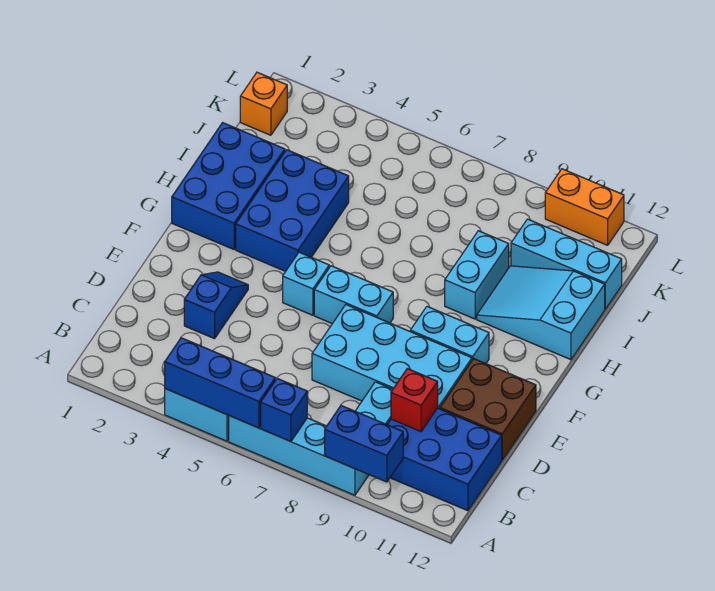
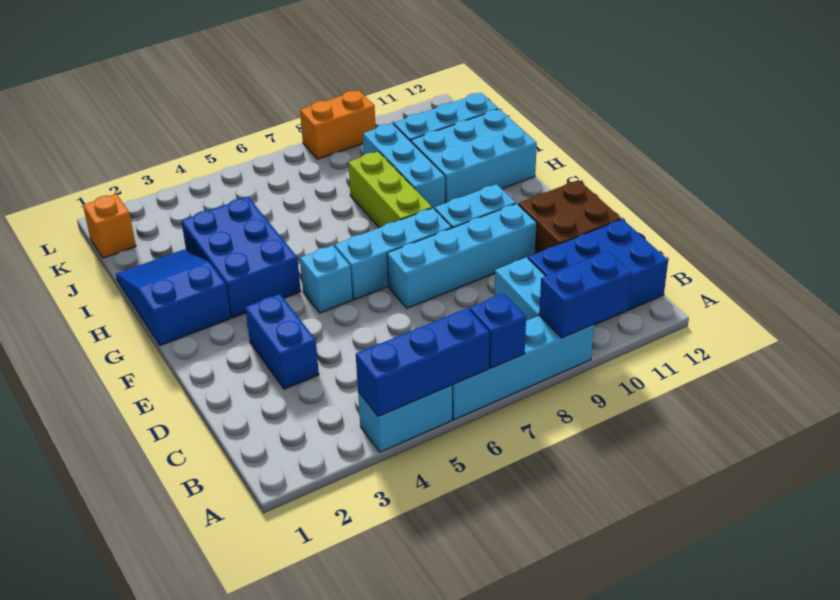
red 1x1 brick [391,369,438,432] -> none
blue 1x2 slope [184,272,248,339] -> blue 1x2 brick [245,294,319,389]
cyan 2x4 brick [312,305,472,409] -> cyan 1x4 brick [387,204,537,308]
cyan 1x2 brick [314,266,393,324] -> cyan 1x3 brick [334,208,452,300]
blue 2x3 brick [172,123,285,249] -> blue 2x3 slope [116,249,231,346]
none -> lime 1x3 brick [348,151,432,228]
cyan 1x2 brick [445,231,509,319] -> cyan 1x3 brick [363,123,445,209]
cyan 2x3 slope [477,266,605,360] -> cyan 2x3 brick [411,109,537,203]
orange 1x2 brick [545,169,624,245] -> orange 1x2 brick moved to [300,90,376,159]

